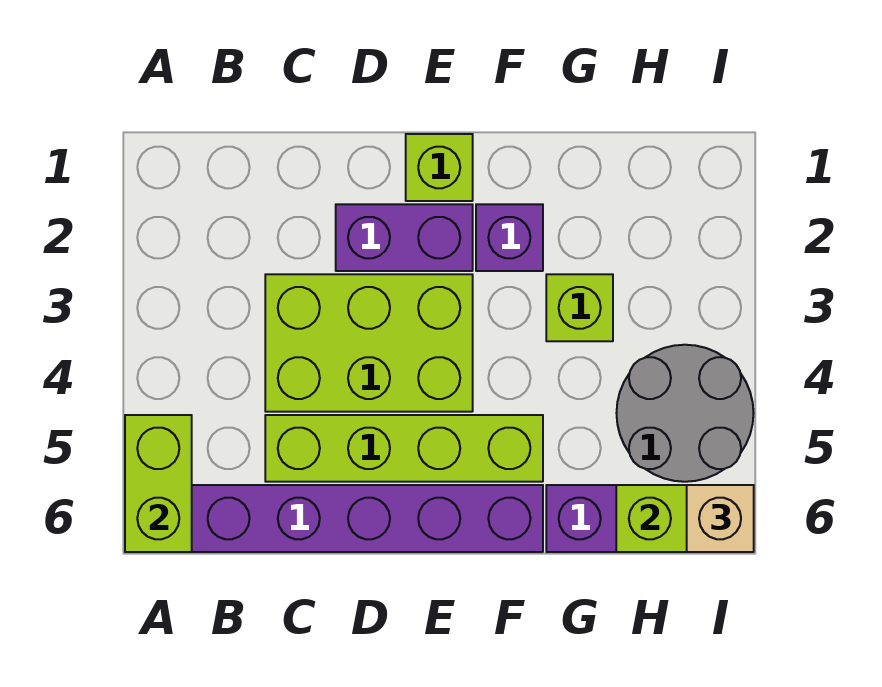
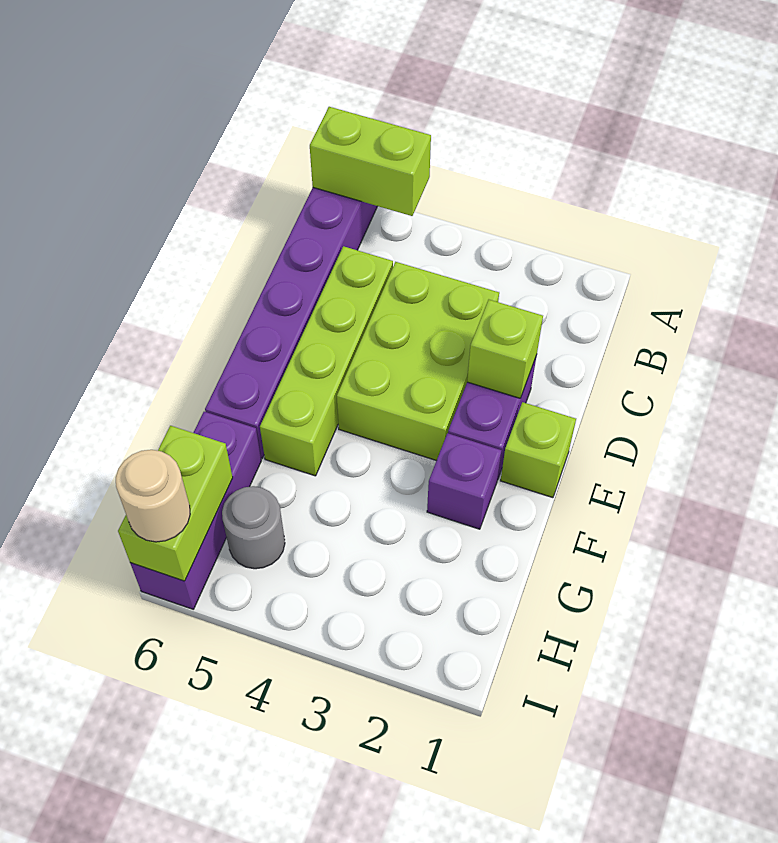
lime 1x1 brick [546,274,613,341] -> lime 1x1 brick moved to [467,300,543,398]
grey 2x2 round brick [616,345,754,482] -> grey 1x1 round brick [222,486,285,569]
tan 1x1 brick [687,485,754,552] -> tan 1x1 round brick [116,450,190,542]

